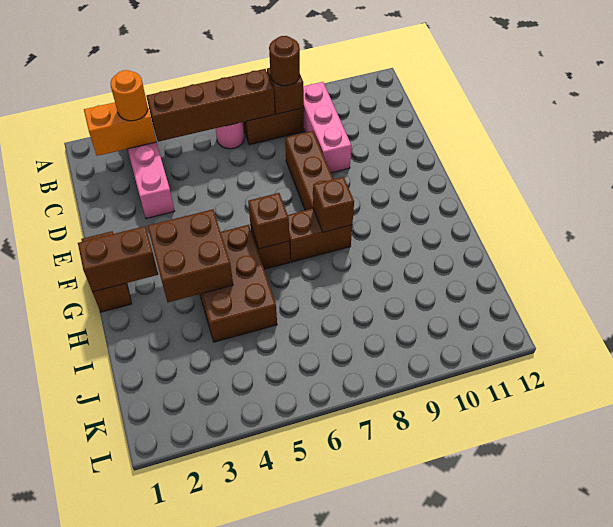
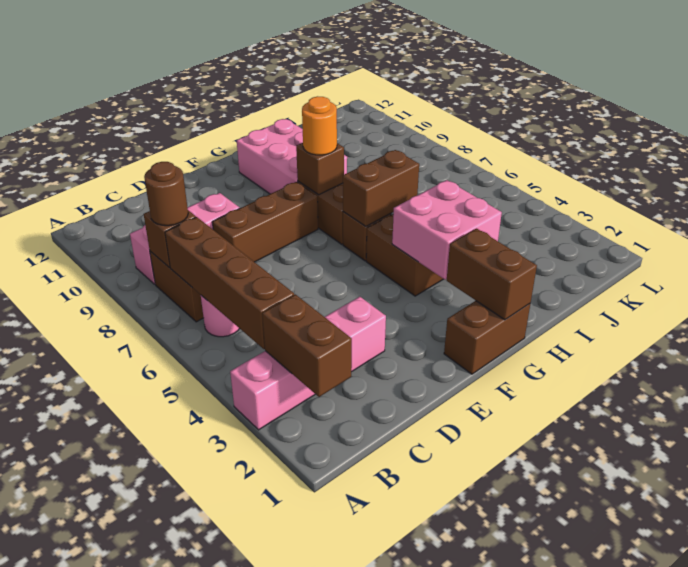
orange 1x2 brick [84,102,156,156] -> brown 1x2 brick [262,294,352,397]
orange 1x1 round brick [110,70,148,121] -> orange 1x1 round brick moved to [302,96,337,155]
brown 2x2 brick [147,209,233,302] -> pink 2x2 brick [392,180,502,280]
brown 1x1 brick [248,193,289,249] -> brown 1x2 brick [343,150,419,227]
none -> pink 2x3 brick [237,119,347,194]

